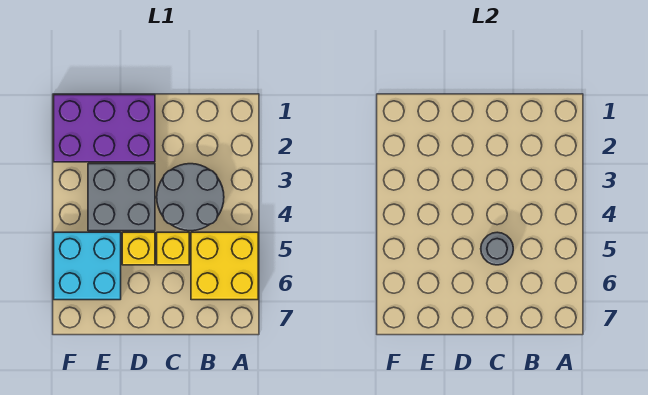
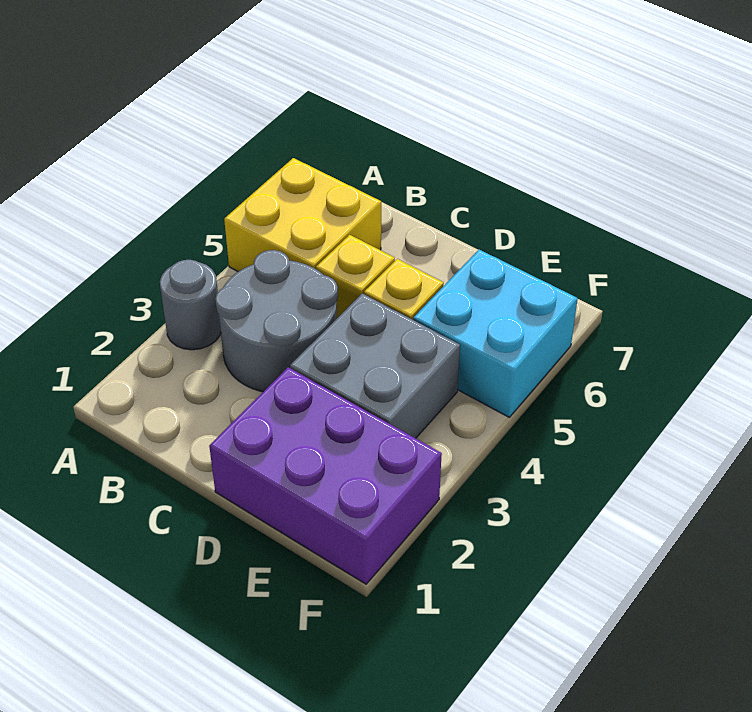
grey 1x1 round brick [481,232,513,265] -> grey 1x1 round brick moved to [160,260,221,350]

